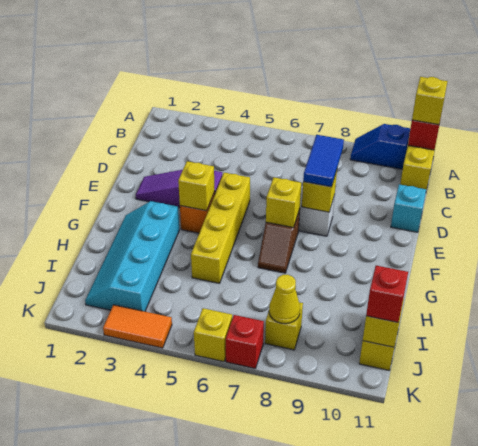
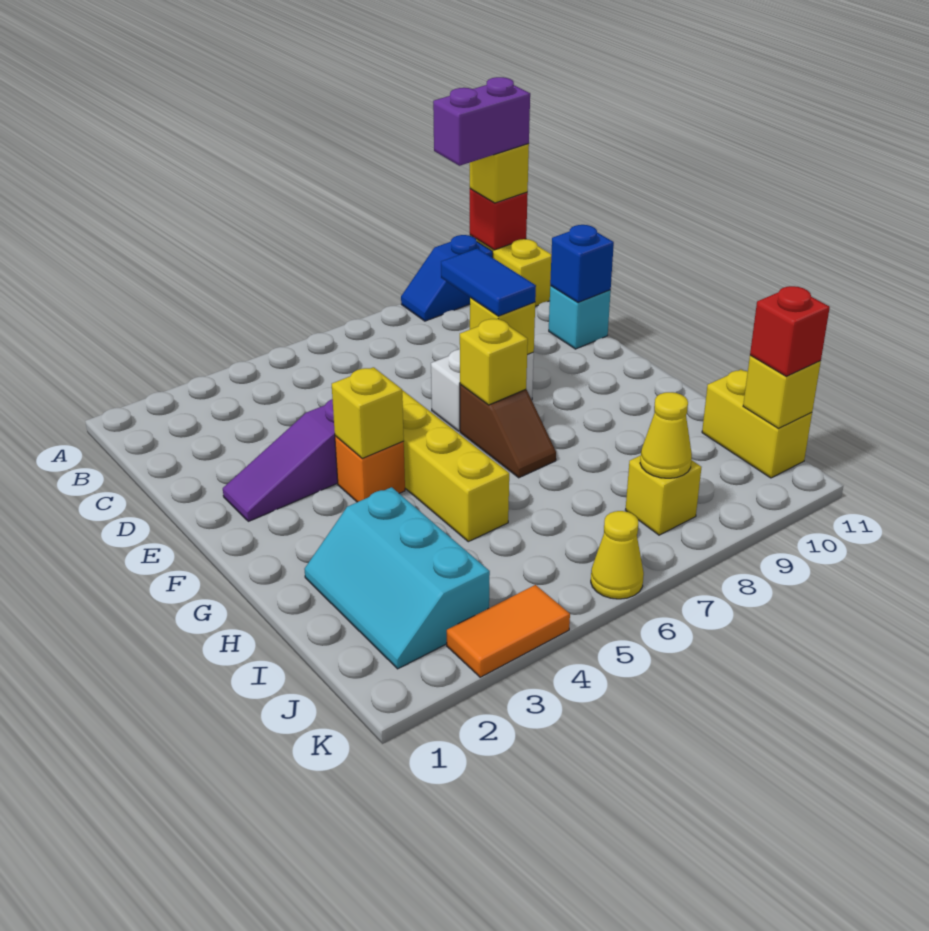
none -> purple 1x2 brick [433,77,530,166]
none -> blue 1x1 brick [550,225,614,302]
cyan 2x4 slope [85,201,179,311] -> cyan 2x3 slope [305,487,490,669]
yellow 1x1 brick [194,308,232,362] -> yellow 1x1 cone [591,511,644,599]
red 1x1 brick [226,315,264,368] -> none

